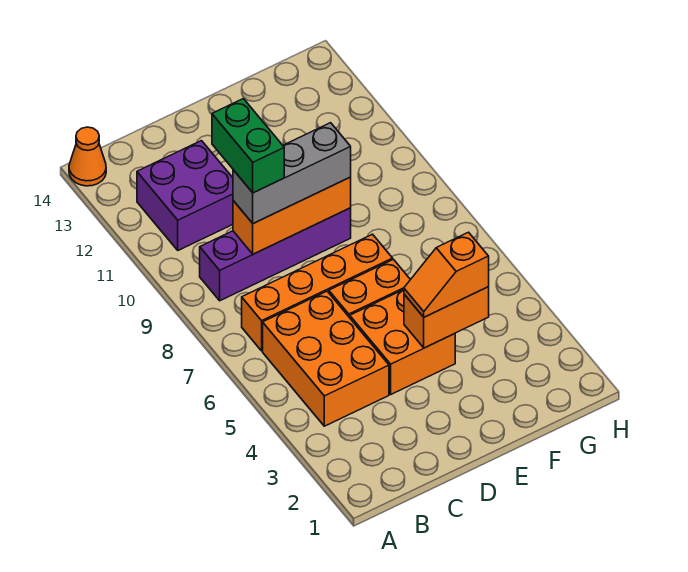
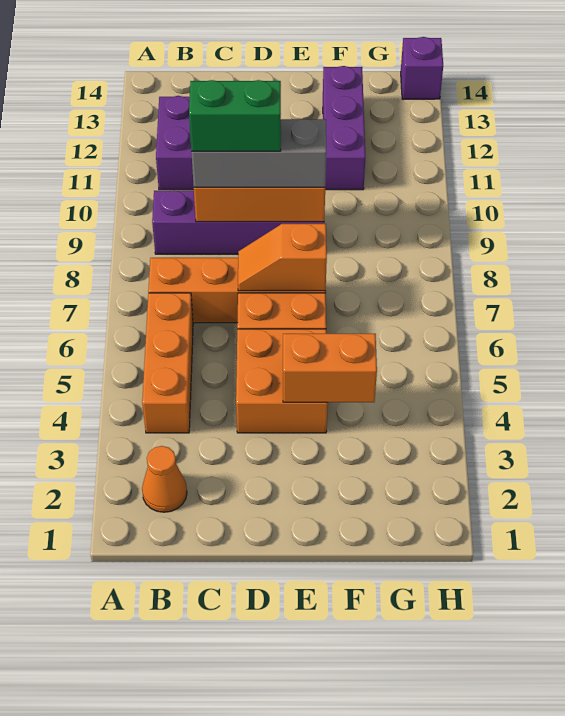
orange 1x1 cone [69,127,106,186] -> orange 1x1 cone moved to [142,446,187,512]
orange 2x3 brick [263,291,389,426] -> orange 1x3 brick [142,293,193,433]
green 1x2 brick [212,99,284,193] -> green 1x2 brick turned to [189,80,281,151]
orange 1x2 slope [404,232,489,317] -> orange 1x2 slope moved to [238,224,327,291]
none -> purple 1x3 brick [323,66,365,190]
none -> purple 1x1 brick [401,37,443,99]

